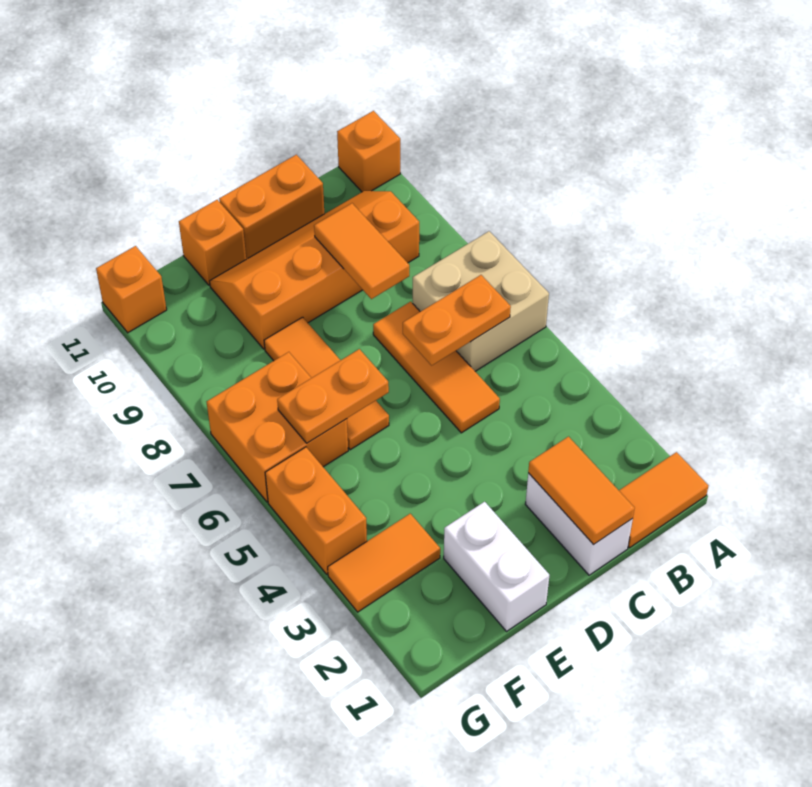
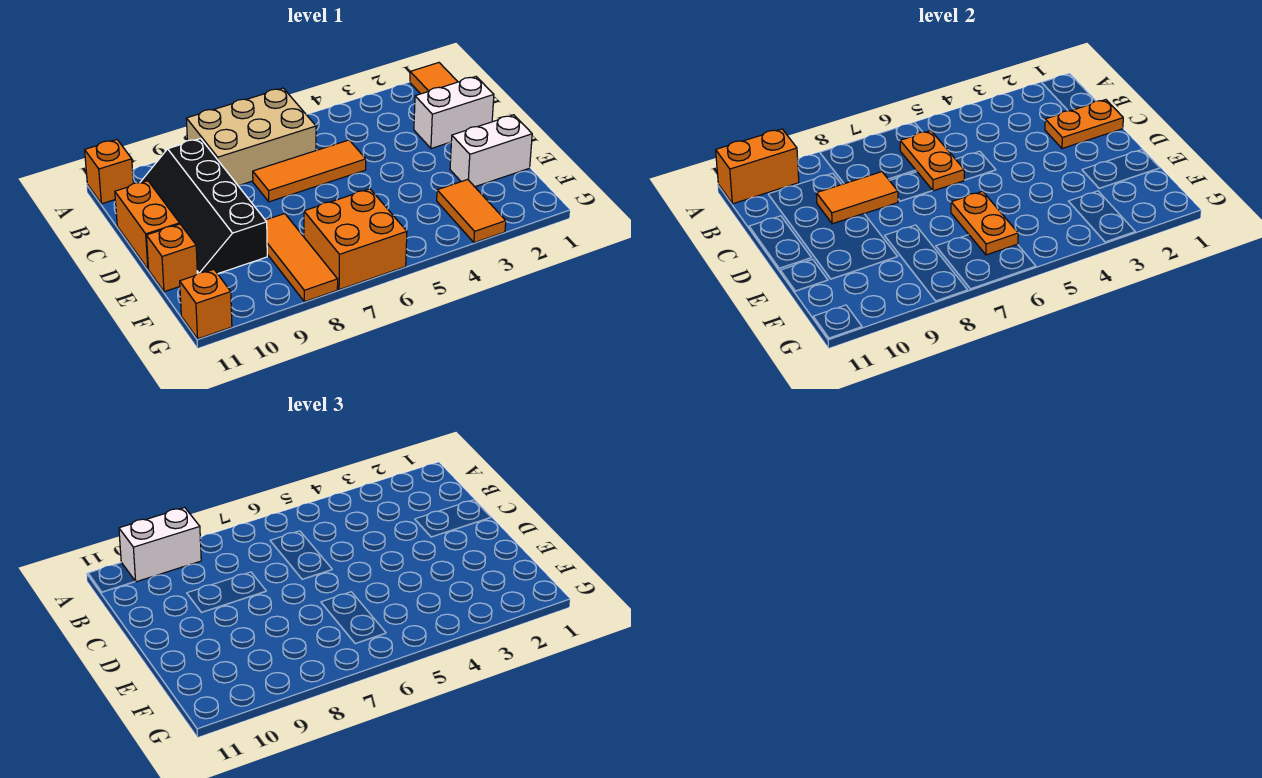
tan 2x2 brick [413,231,549,371] -> tan 2x3 brick [186,88,316,186]
none -> white 1x2 brick [119,508,201,582]
orange 2x4 slope [210,191,419,349] -> black 2x4 slope [140,139,267,274]
orange 1x2 tile [528,437,635,545] -> orange 1x2 plate [1045,100,1123,149]
orange 1x3 tile [264,317,389,450] -> orange 1x3 tile turned to [266,214,338,302]
orange 1x2 brick [265,447,367,574] -> orange 1x2 brick moved to [716,129,799,204]

